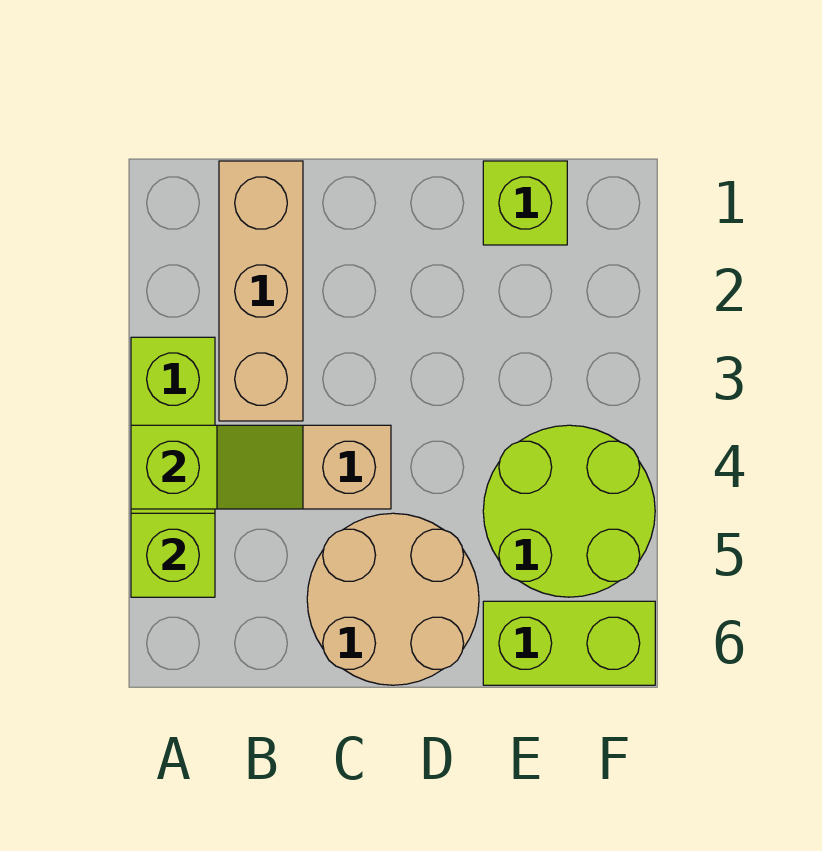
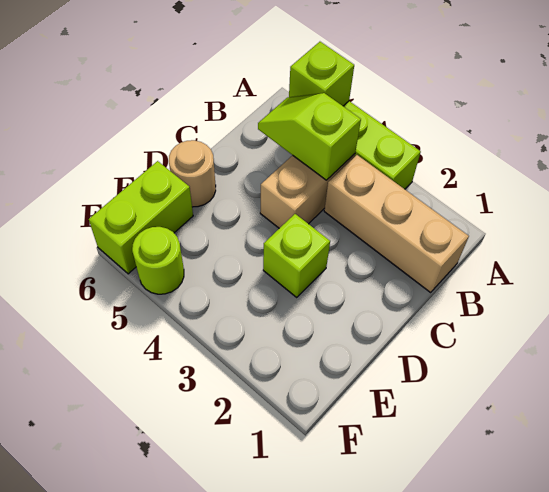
lime 1x2 slope [131,425,303,509] -> lime 1x2 slope turned to [258,93,361,180]
tan 2x2 round brick [307,513,479,685] -> tan 1x1 round brick [169,140,216,207]
lime 1x1 brick [483,161,567,245] -> lime 1x1 brick moved to [263,214,330,298]
lime 2x2 round brick [483,425,655,597] -> lime 1x1 round brick [132,227,184,294]

